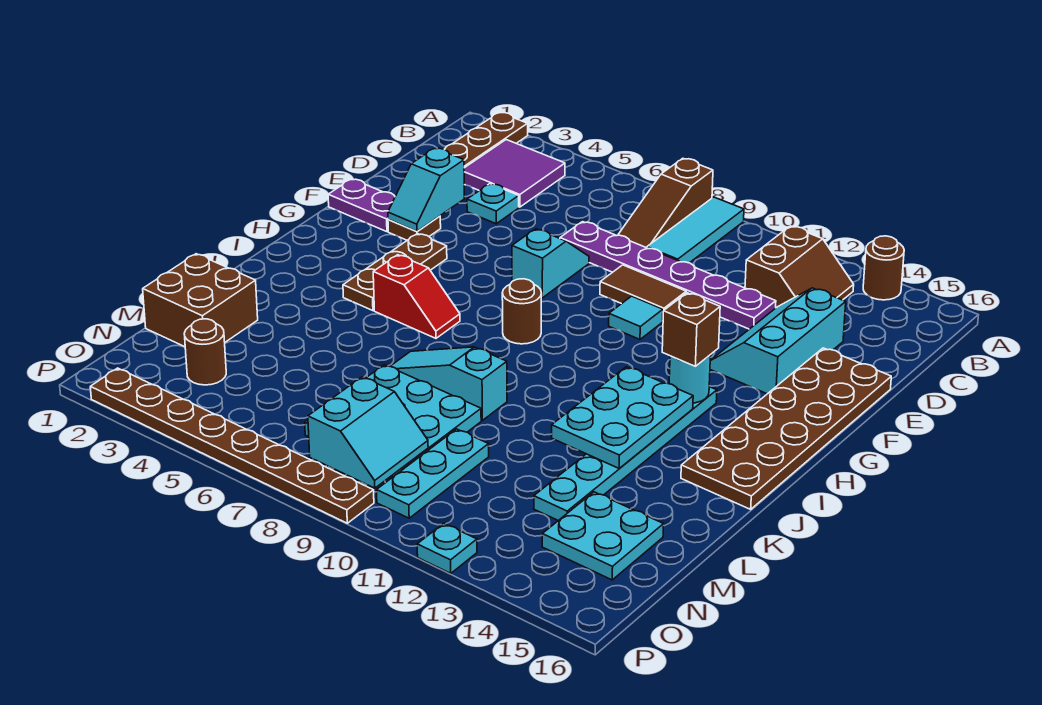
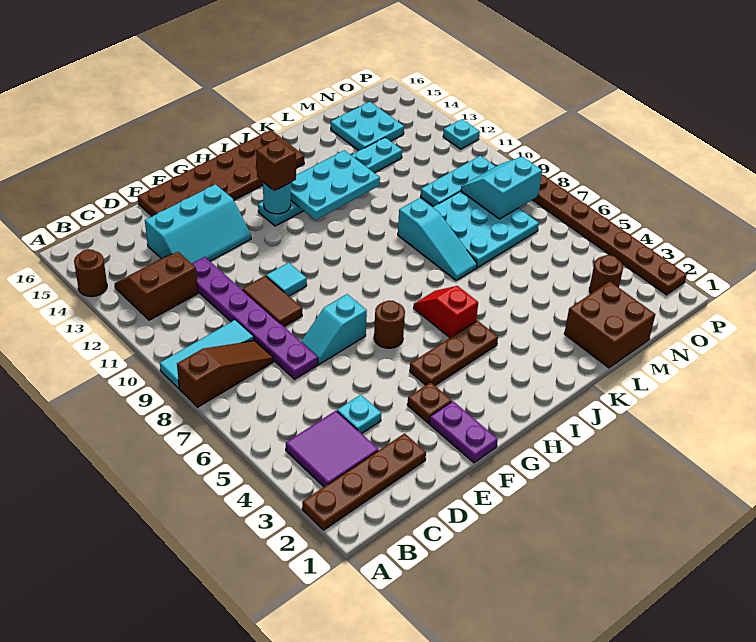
cyan 1x2 slope [388,148,464,231] -> none
brown 1x1 round brick [502,279,542,344] -> brown 1x1 round brick moved to [374,300,405,348]

